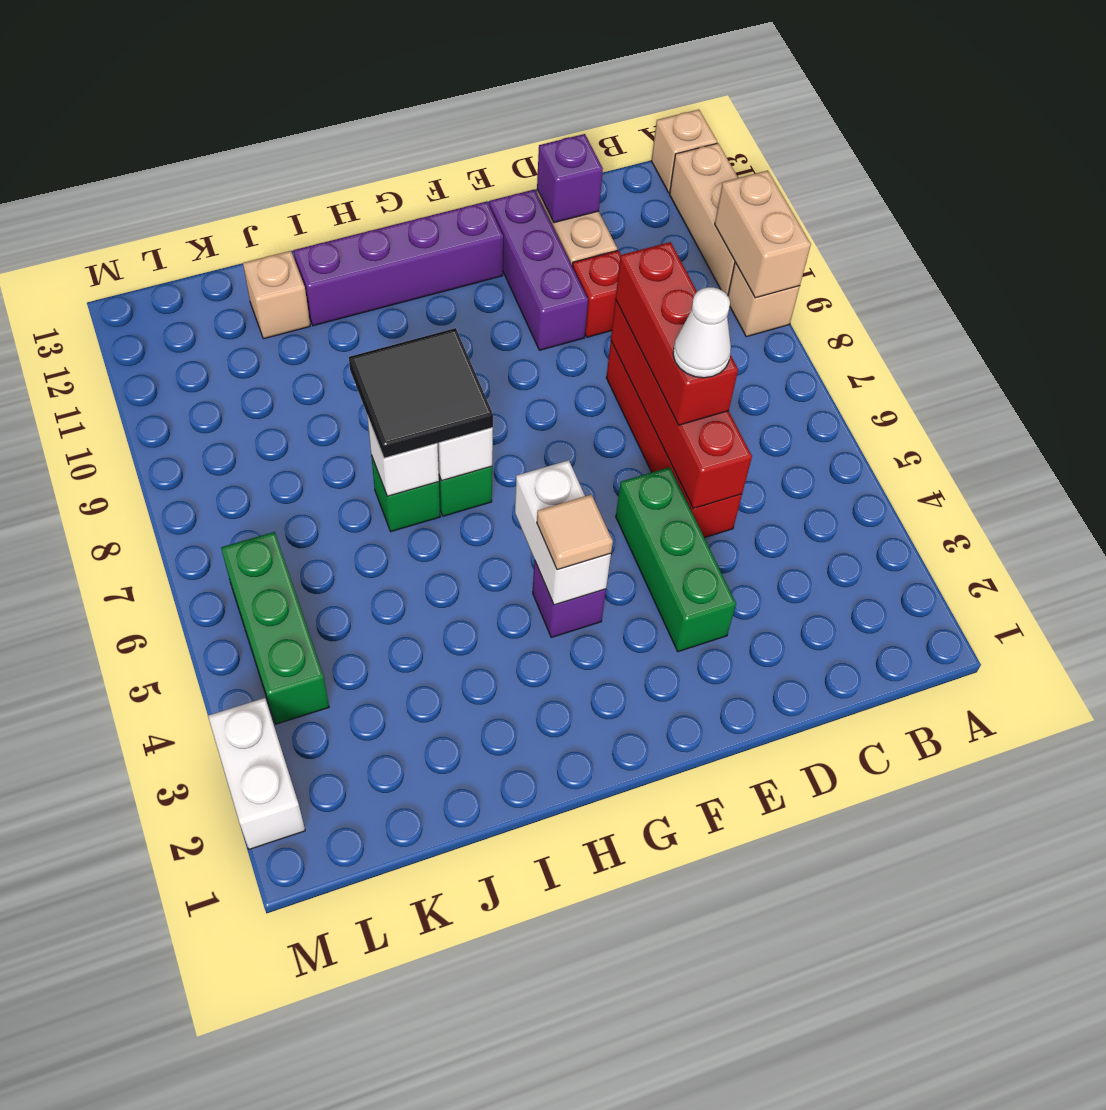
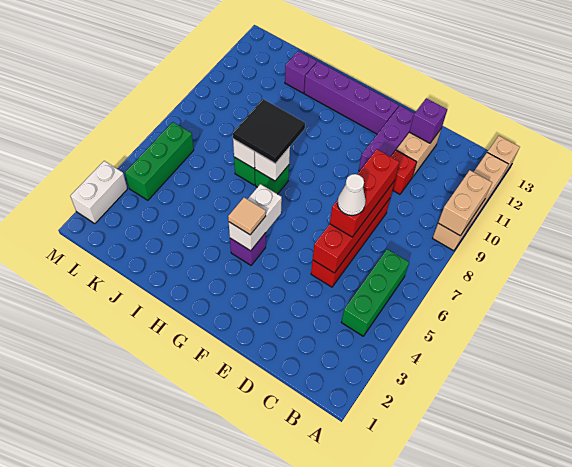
green 1x3 brick [616,467,736,652] -> green 1x3 brick moved to [341,249,409,336]
tan 1x1 brick [243,251,310,339] -> purple 1x1 brick [285,51,317,93]

